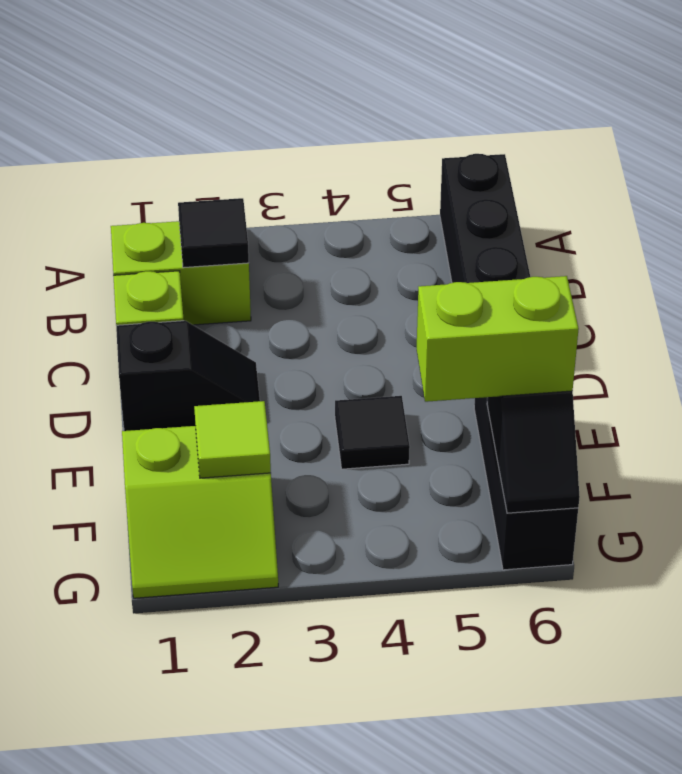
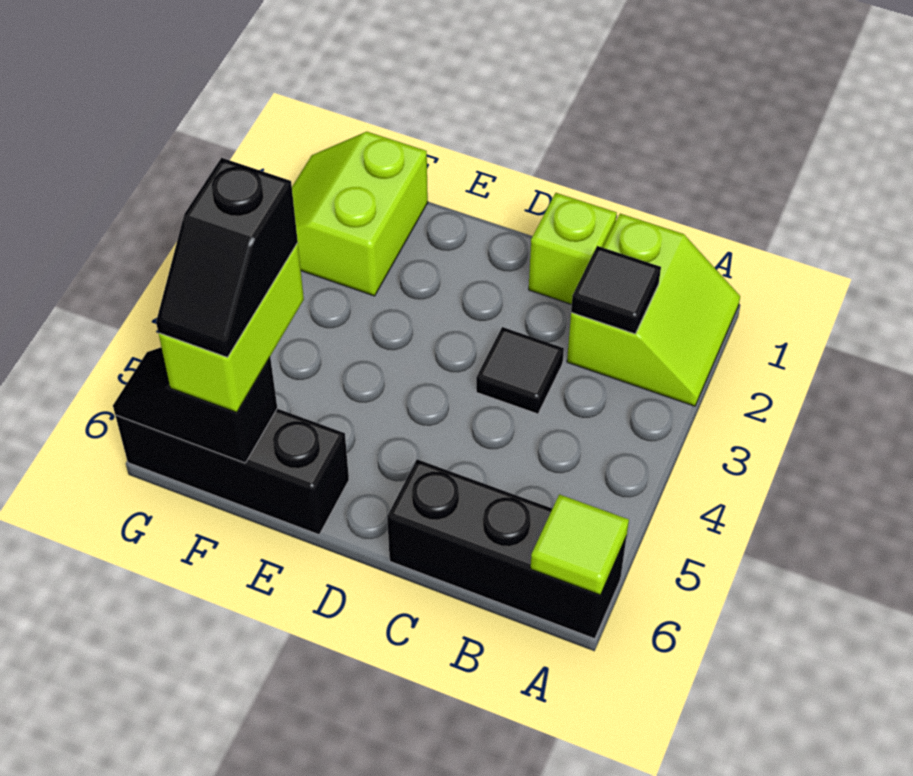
black 1x2 slope [116,321,260,431] -> black 1x2 slope moved to [156,158,298,357]
black 1x1 tile [335,396,410,469] -> black 1x1 tile moved to [476,327,564,414]
lime 1x1 tile [194,401,271,478] -> lime 1x1 tile moved to [531,494,629,595]

